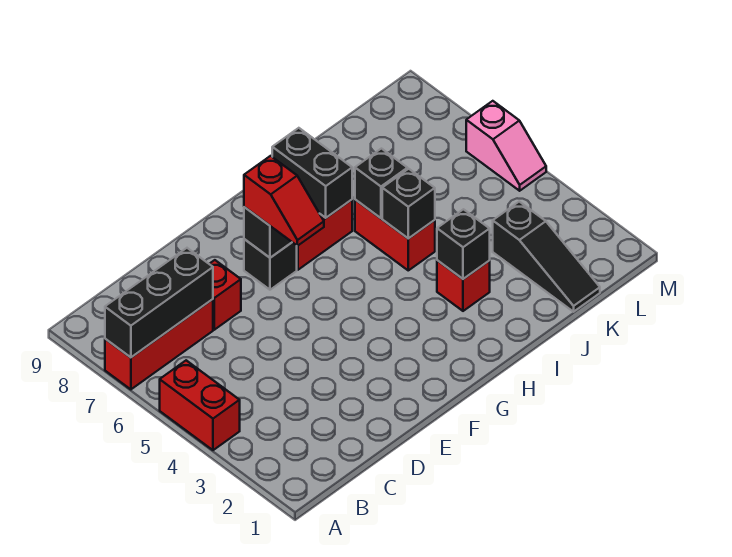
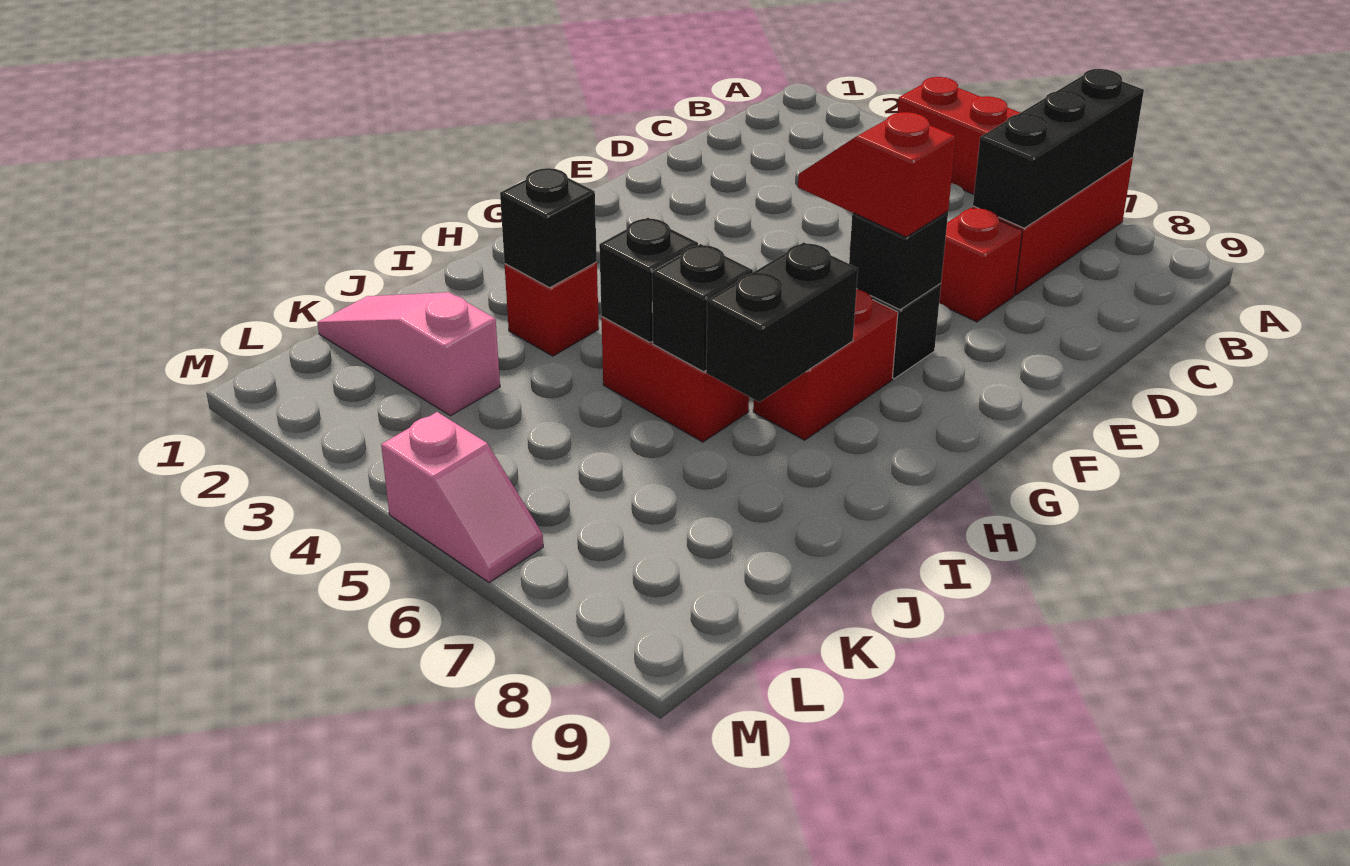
black 1x2 brick [272,128,352,218] -> black 1x2 brick turned to [706,242,858,402]
black 1x3 slope [493,202,600,312] -> pink 1x3 slope [317,292,500,416]
pink 1x2 slope [466,101,546,191] -> pink 1x2 slope turned to [381,412,543,583]

